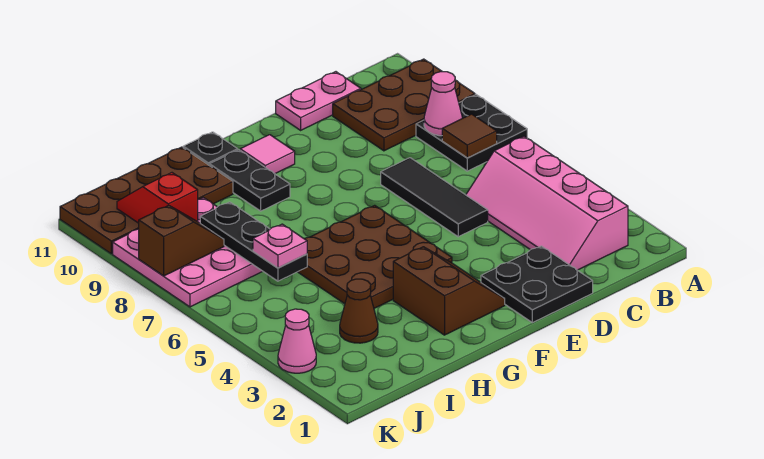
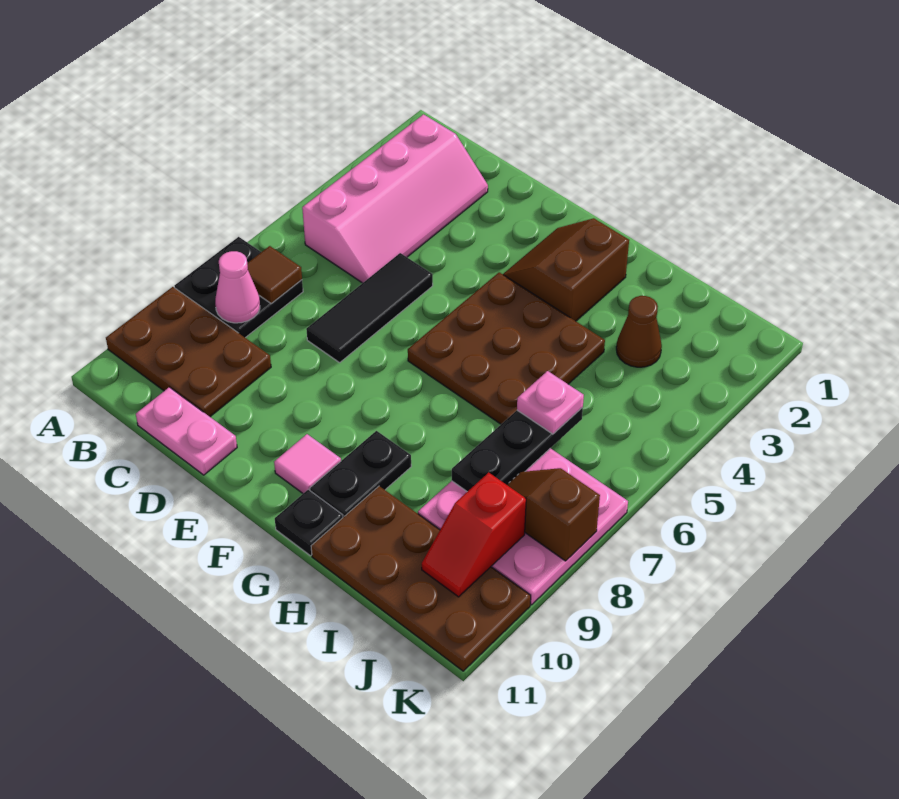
black 2x2 plate [481,246,593,323] -> none
pink 1x1 cone [278,309,316,373] -> none

